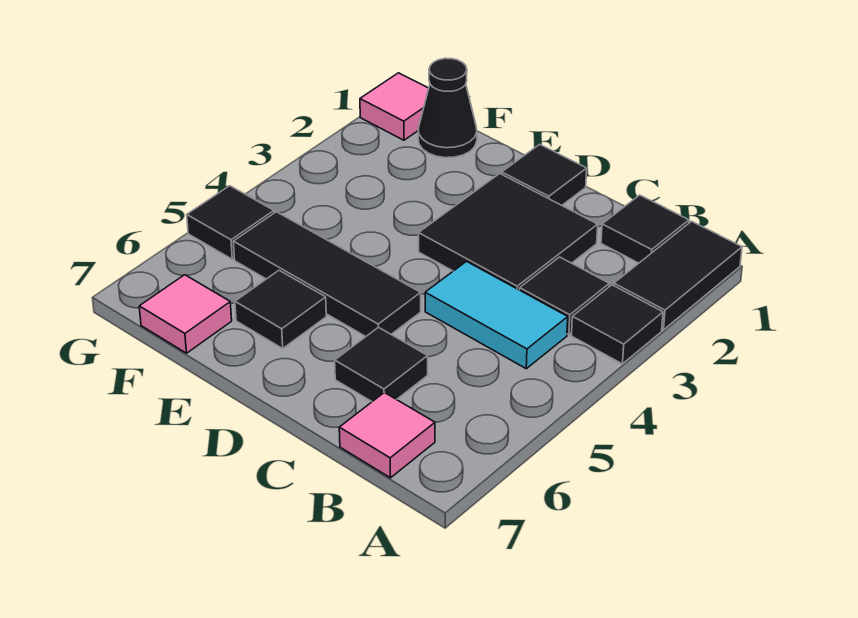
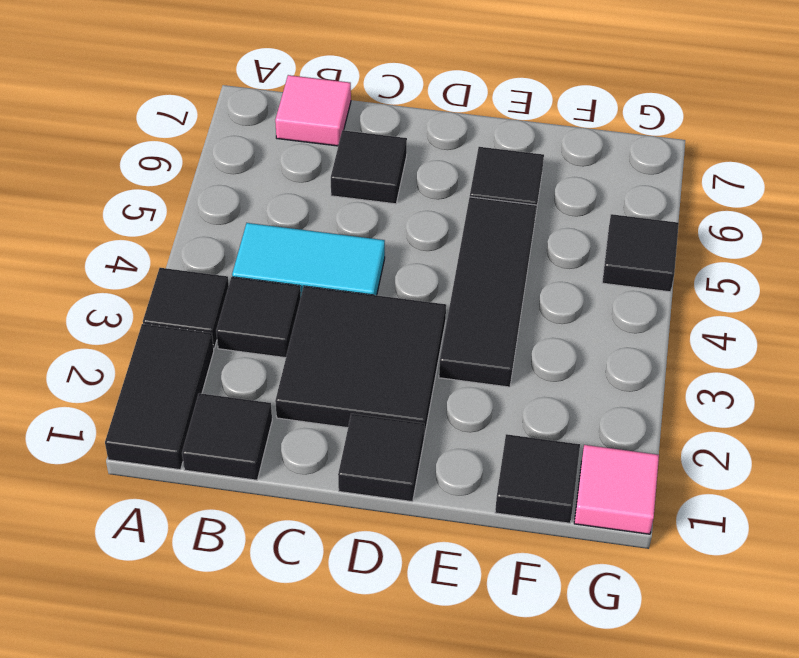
black 1x3 tile [233,212,421,336] -> black 1x3 tile turned to [439,197,536,387]
black 1x1 cone [418,58,477,158] -> black 1x1 tile [495,434,580,523]
pink 1x1 tile [139,275,232,353] -> none

